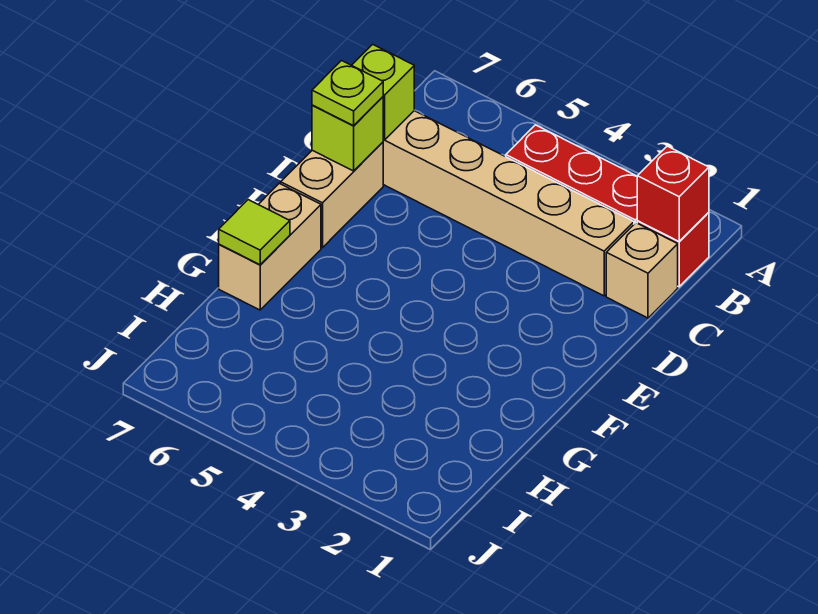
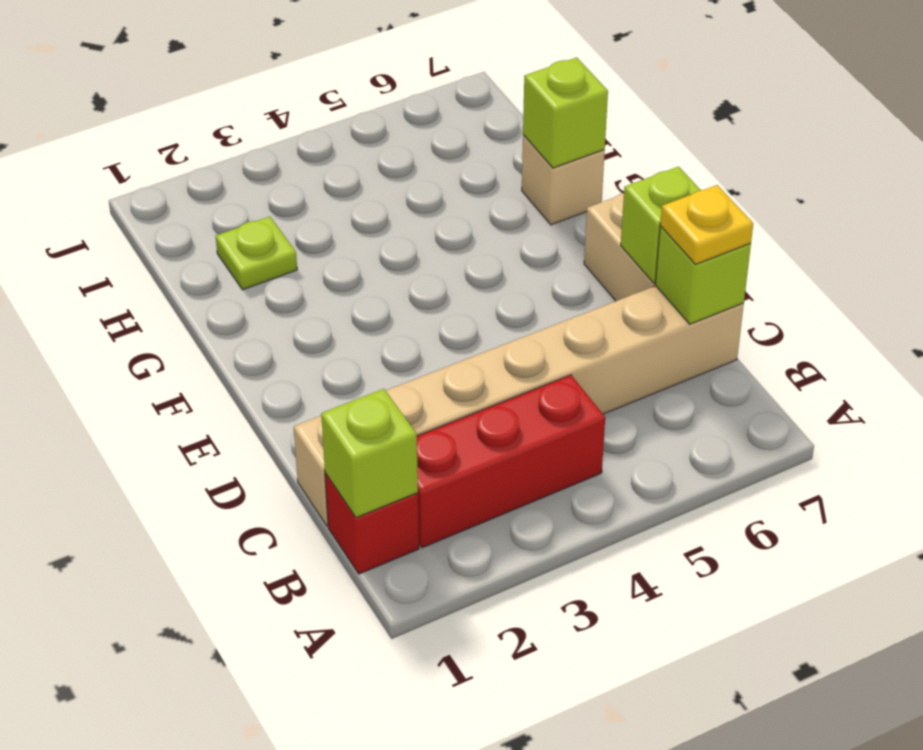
red 1x1 brick [637,146,709,242] -> lime 1x1 brick [321,389,418,518]
none -> yellow 1x1 plate [660,185,753,264]
lime 1x1 plate [312,61,383,126] -> lime 1x1 plate moved to [216,217,297,290]
tan 1x2 brick [219,183,321,310] -> tan 1x1 brick [522,135,605,225]
lime 1x1 tile [219,200,290,265] -> lime 1x1 brick [523,57,608,168]

